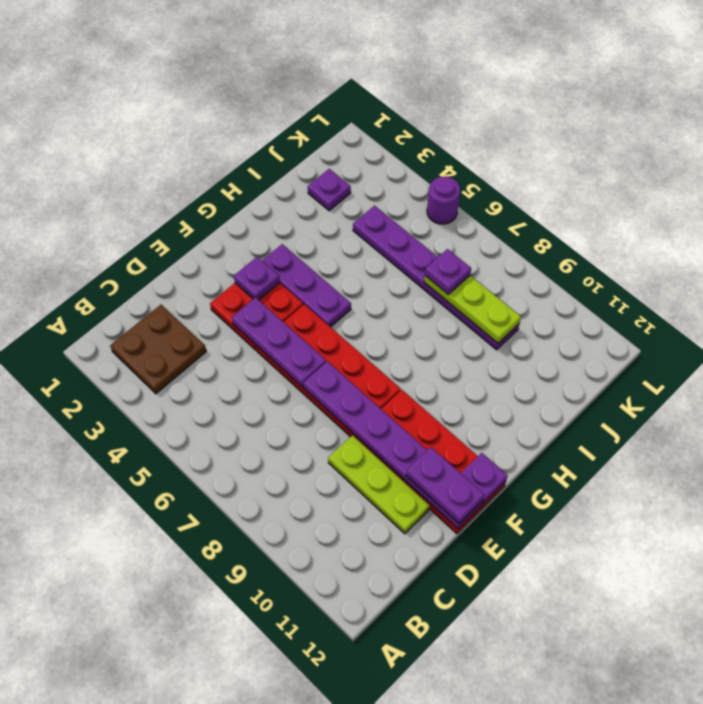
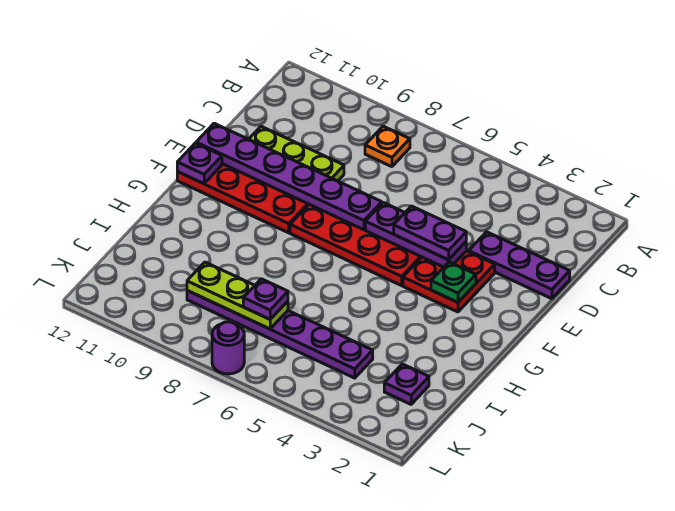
brown 2x2 plate [110,305,206,394] -> none
none -> orange 1x1 plate [365,126,410,167]
purple 1x2 plate [406,447,485,524] -> purple 1x2 plate moved to [394,206,466,260]
purple 1x1 plate [234,257,280,300] -> green 1x1 plate [431,262,476,302]
purple 1x3 plate [262,244,351,327] -> purple 1x3 plate moved to [469,232,570,299]
purple 1x1 round brick [427,177,460,224] -> purple 1x1 round brick moved to [212,322,244,374]

